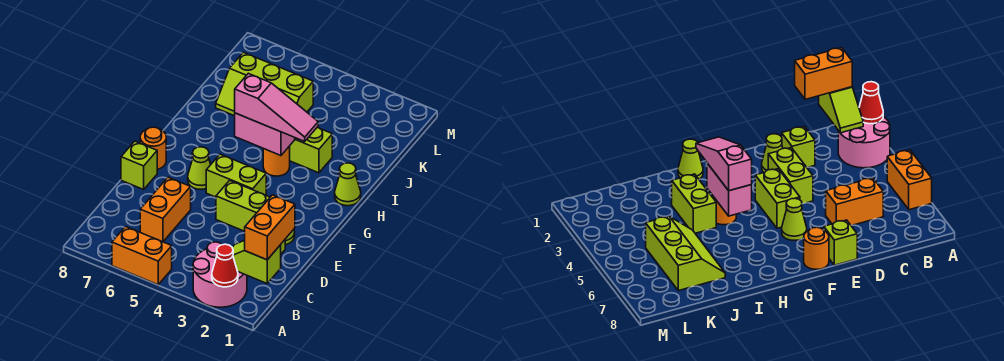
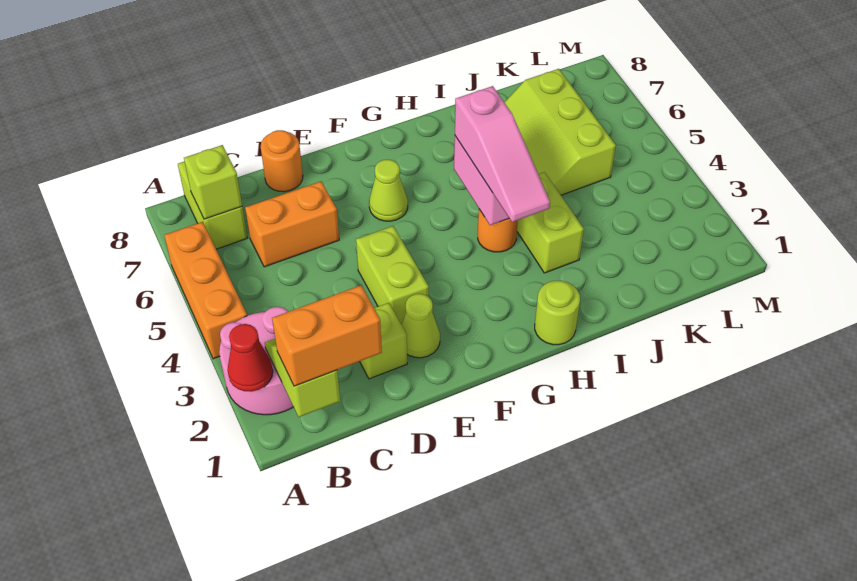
orange 1x2 brick [112,227,172,285] -> orange 1x3 brick [164,222,247,359]
lime 1x1 brick [121,141,157,190] -> lime 1x1 brick moved to [184,145,242,219]
lime 1x2 brick [206,154,266,197] -> lime 1x2 brick moved to [178,161,248,249]
orange 1x1 round brick [140,127,166,169] -> orange 1x1 round brick moved to [261,130,303,192]
lime 1x1 cone [335,163,361,206] -> lime 1x1 round brick [535,281,580,345]

